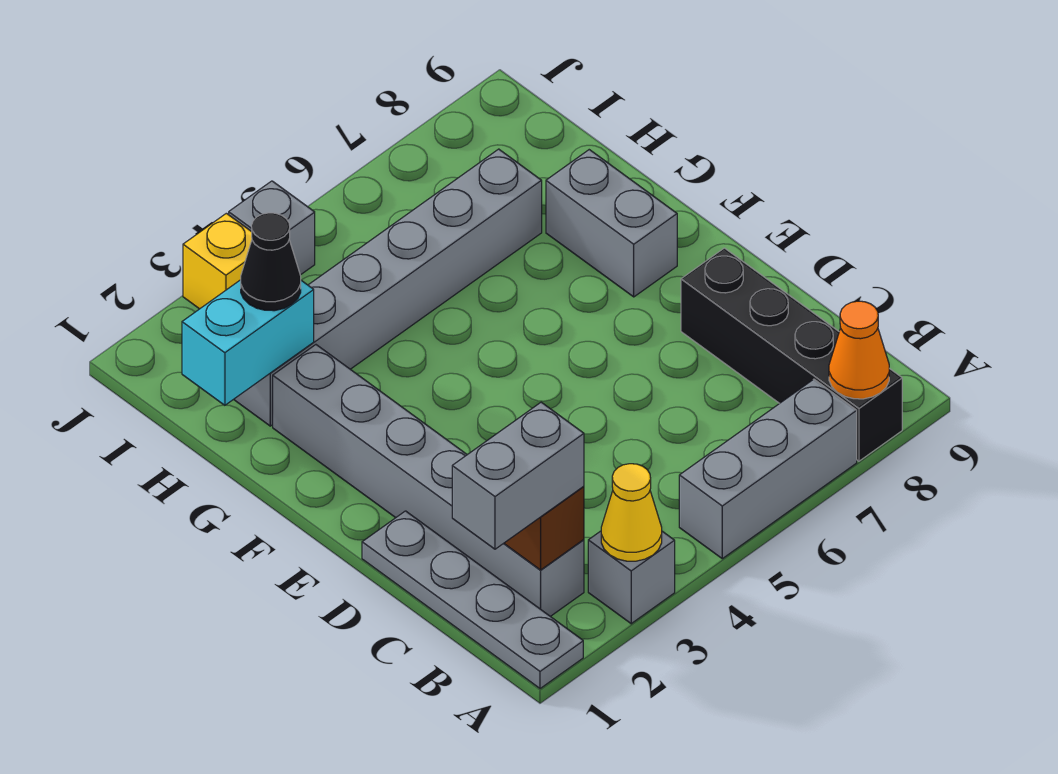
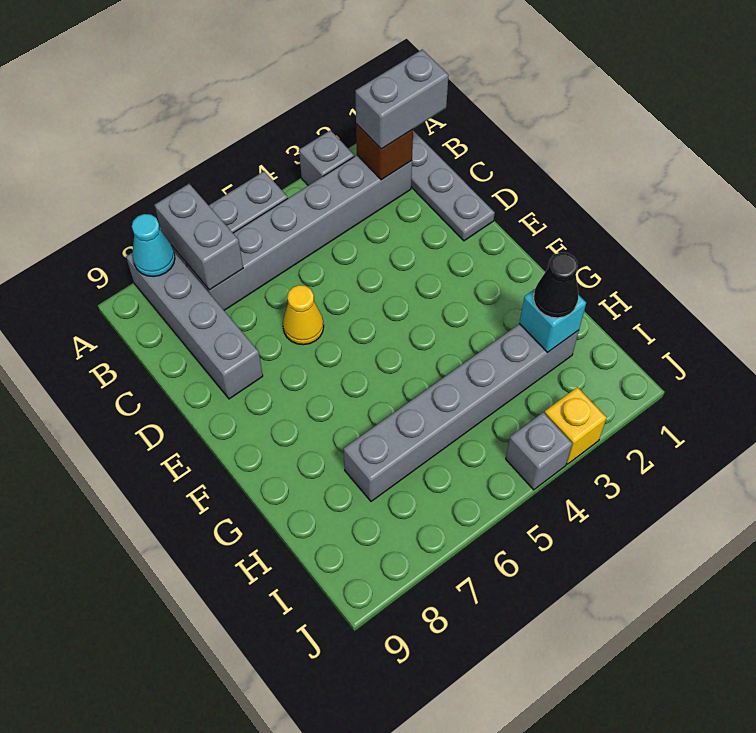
yellow 1x1 cone [601,464,662,561] -> yellow 1x1 cone moved to [283,285,324,345]
black 1x4 brick [681,248,902,461] -> grey 1x4 brick [126,252,263,399]
orange 1x1 cone [829,301,889,399] -> cyan 1x1 cone [132,214,175,277]
grey 1x6 brick [273,345,584,616] -> grey 1x6 brick turned to [186,155,412,310]
grey 1x2 brick [546,150,677,297] -> grey 1x2 brick moved to [155,184,243,290]
cyan 1x2 brick [182,280,314,405] -> cyan 1x1 brick [519,289,586,352]

